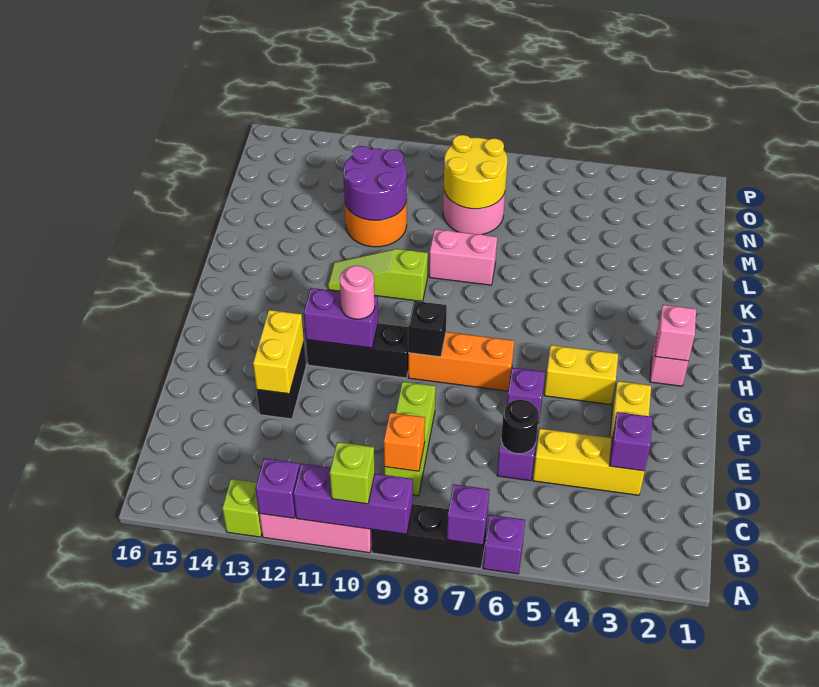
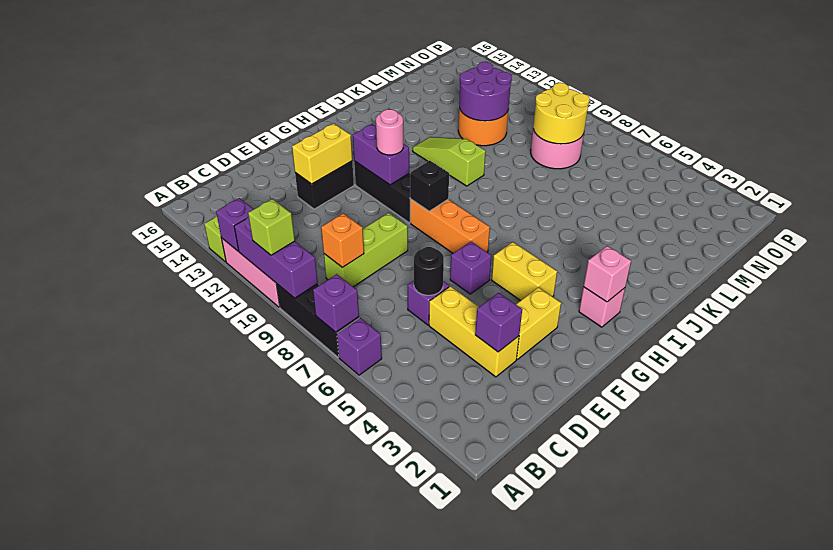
pink 1x2 brick [429,229,497,285] -> none

